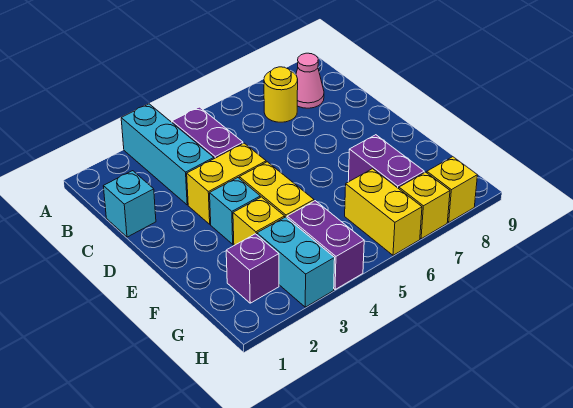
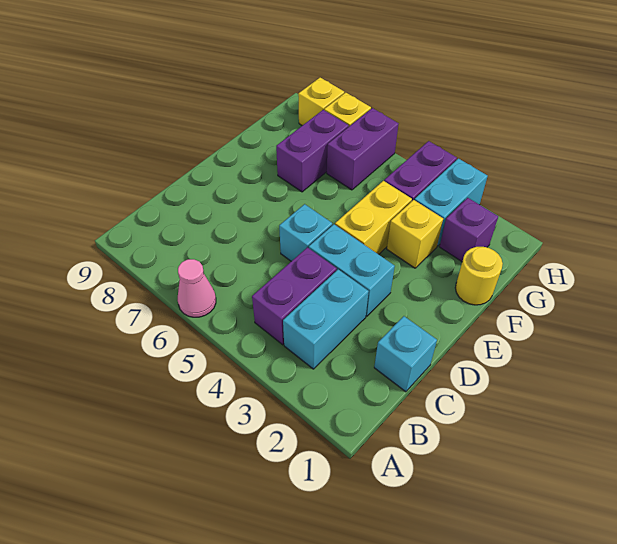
cyan 1x3 brick [121,104,214,205] -> cyan 1x2 brick [283,269,369,369]
yellow 1x1 round brick [264,67,298,122] -> yellow 1x1 round brick moved to [455,247,503,305]
pink 1x1 cone [296,53,324,108] -> pink 1x1 cone moved to [177,259,216,317]
yellow 1x2 brick [187,143,266,224] -> cyan 1x2 brick [309,224,395,316]
cyan 1x1 brick [210,178,260,244] -> cyan 1x1 brick moved to [279,204,332,261]
yellow 1x2 brick [345,169,422,255] -> purple 1x2 brick [327,108,398,190]

